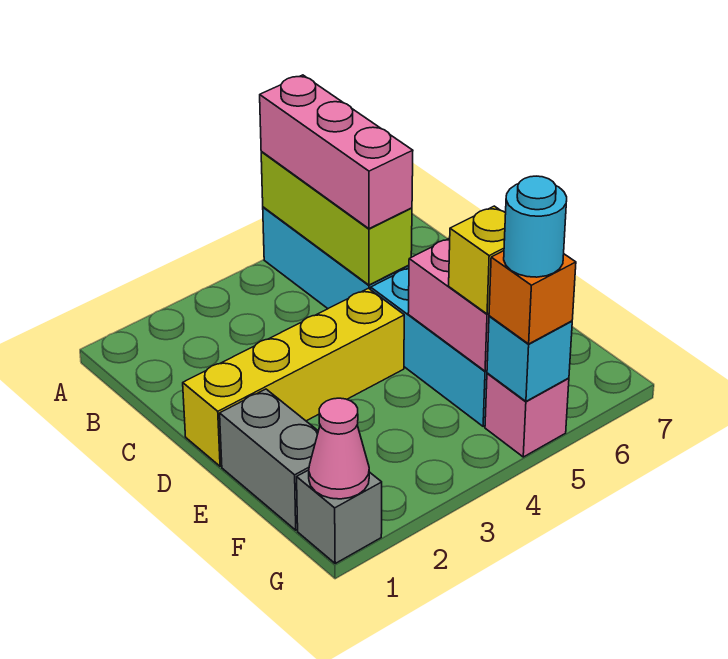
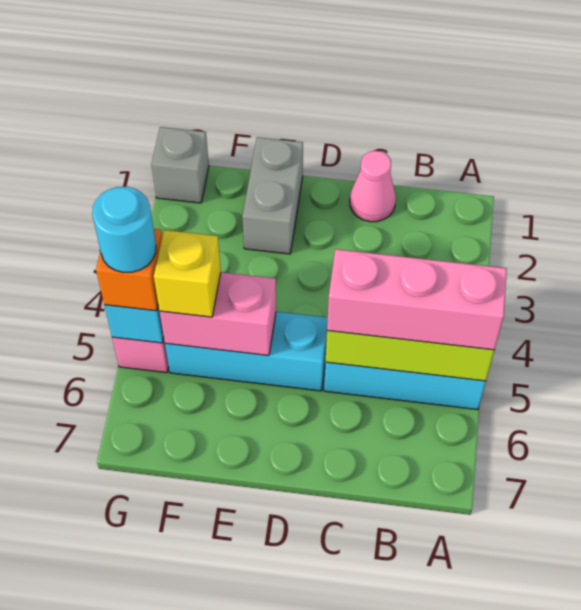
yellow 1x4 brick [183,288,404,466] -> none
grey 1x2 brick [220,389,318,530] -> grey 1x2 brick turned to [242,137,303,254]
pink 1x1 cone [309,398,369,499] -> pink 1x1 cone moved to [350,151,396,222]

